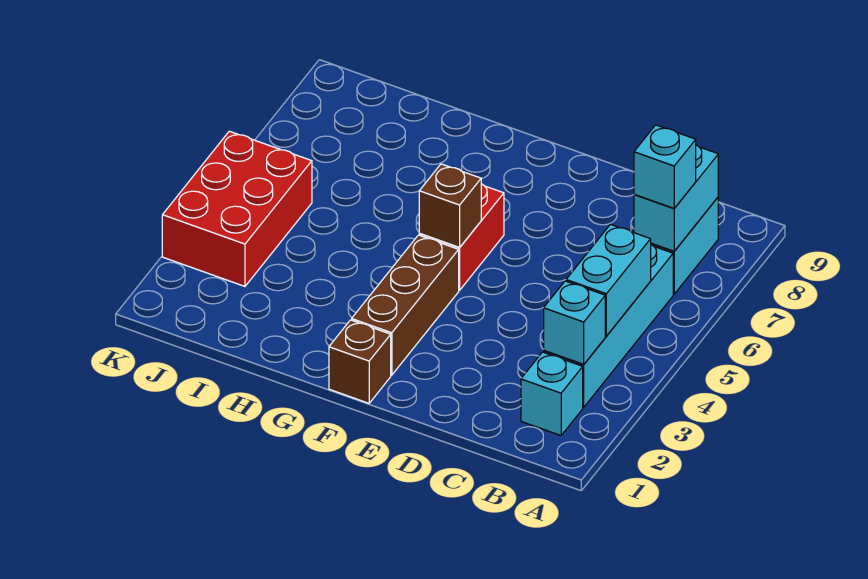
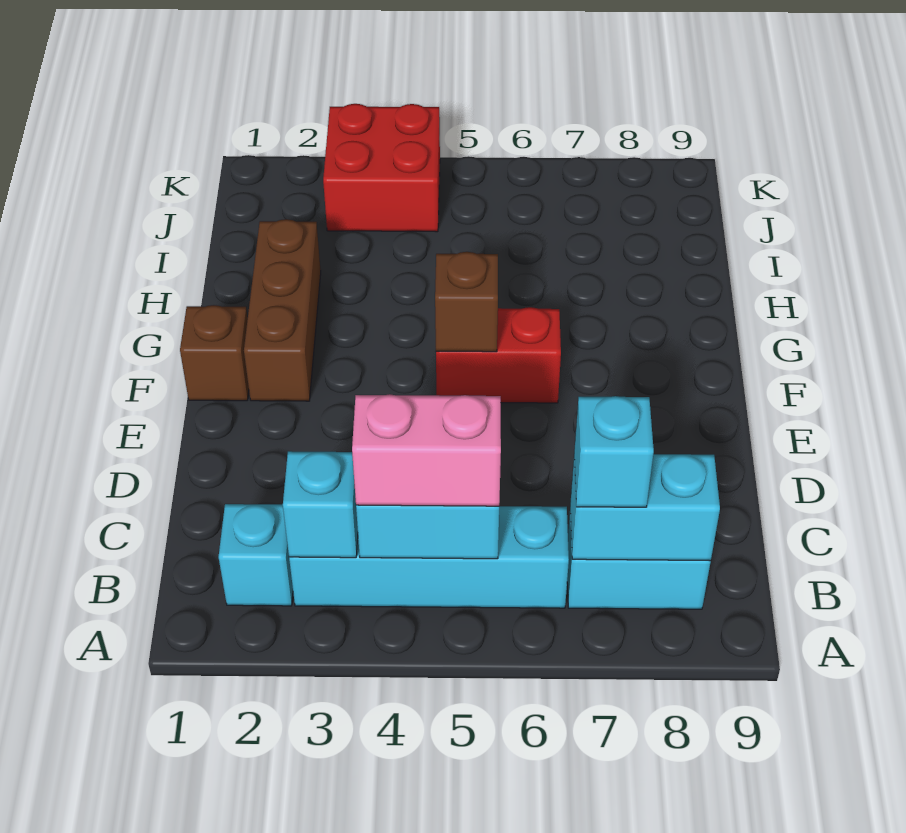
none -> pink 1x2 brick [352,394,501,506]
brown 1x3 brick [352,235,459,375] -> brown 1x3 brick turned to [244,219,321,401]
red 2x3 brick [162,131,312,286] -> red 2x2 brick [323,104,440,232]

